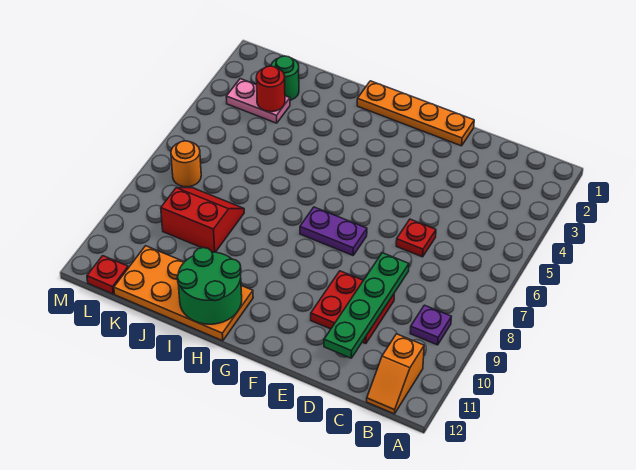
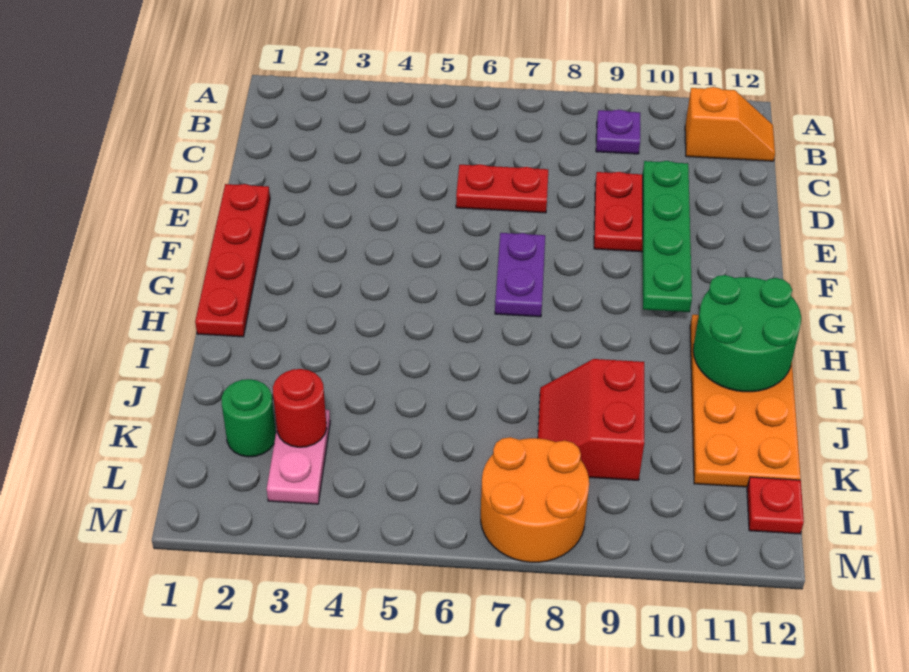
red 1x1 plate [396,219,436,257] -> red 1x2 plate [456,164,548,213]
green 1x4 plate [324,253,409,358] -> green 1x4 plate turned to [643,161,692,312]
orange 1x4 plate [357,81,474,146] -> red 1x4 plate [195,184,270,337]
orange 1x1 round brick [171,141,201,187] -> orange 2x2 round brick [481,437,589,562]

